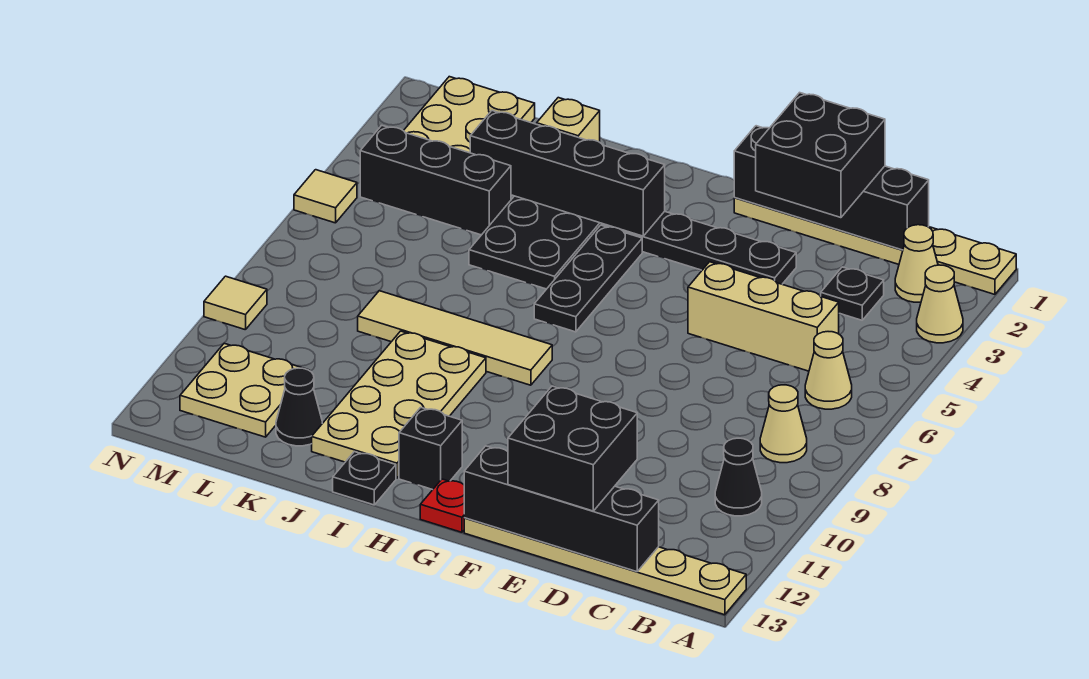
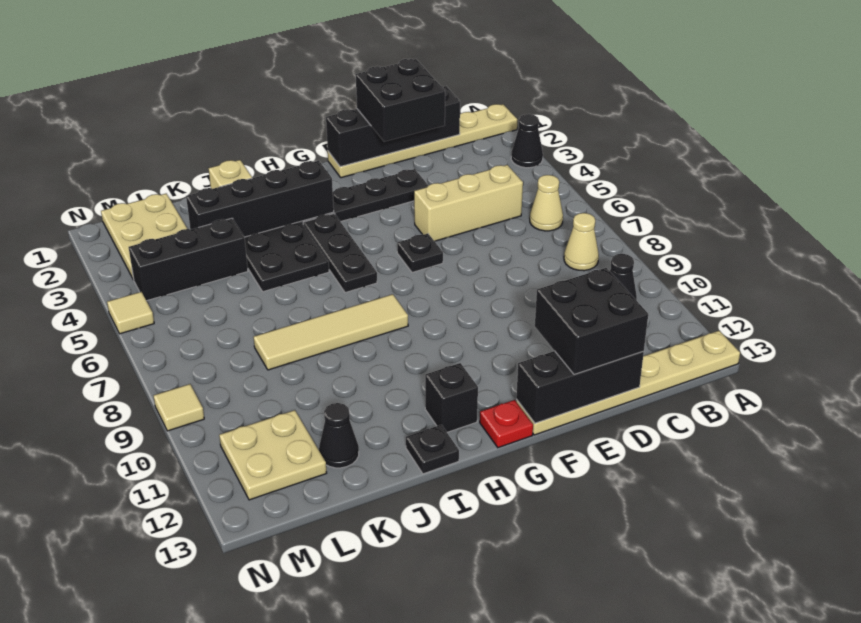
tan 1x1 cone [917,265,963,343] -> black 1x1 cone [511,114,543,168]
tan 1x1 cone [895,225,938,302] -> none
black 1x1 plate [821,267,884,320] -> black 1x1 plate moved to [397,234,443,272]
black 1x4 brick [464,446,659,572] -> black 1x3 brick [516,351,644,423]
tan 2x4 plate [312,331,486,478] -> none

